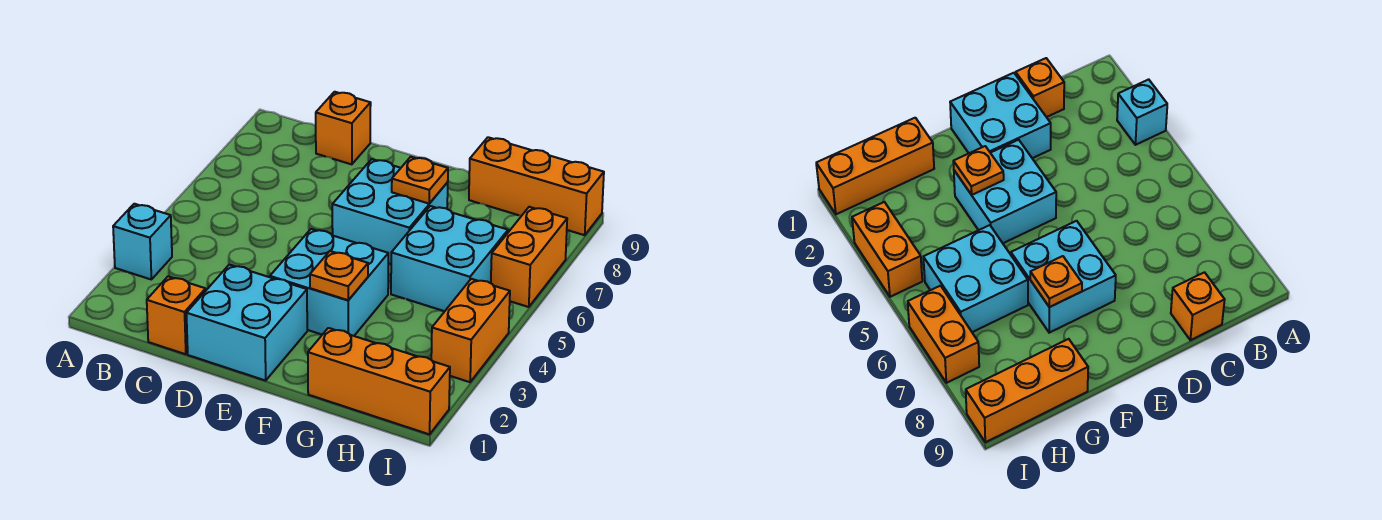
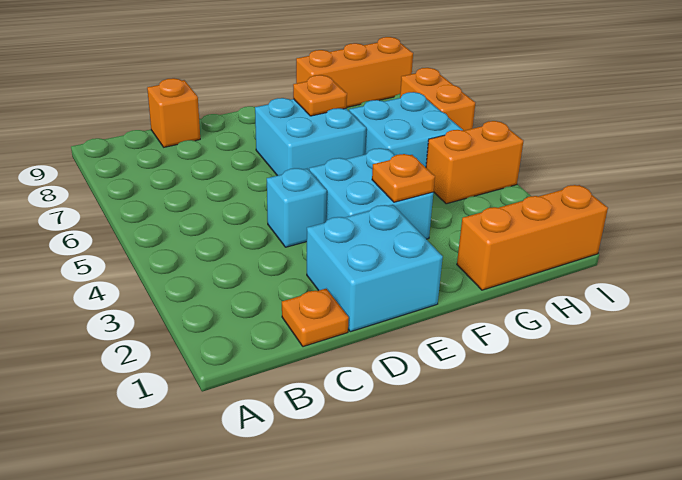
cyan 1x1 brick [113,204,172,280] -> cyan 1x1 brick moved to [267,168,327,247]
orange 1x1 brick [147,276,206,354] -> orange 1x1 plate [282,289,349,347]
orange 1x2 brick [431,279,510,382] -> orange 1x2 brick turned to [426,121,523,204]

